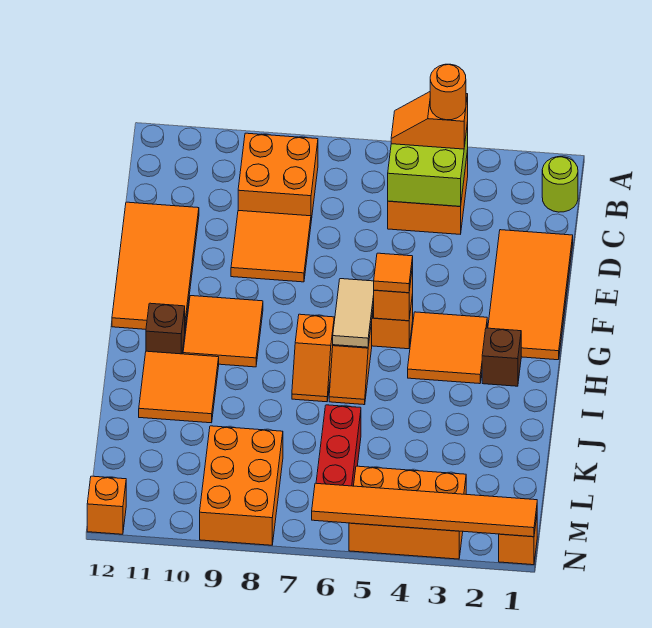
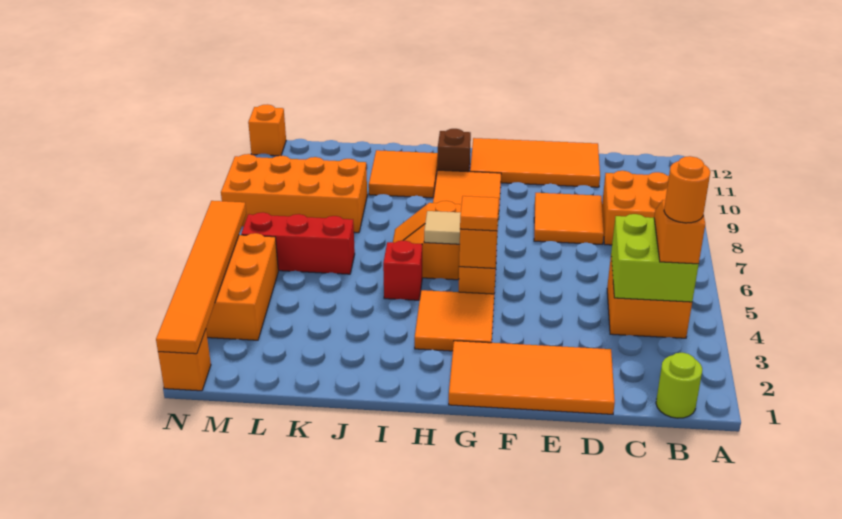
brown 1x1 brick [482,328,521,386] -> none
none -> red 1x1 brick [383,240,422,300]
orange 2x3 brick [200,426,283,545] -> orange 2x4 brick [221,154,367,233]

